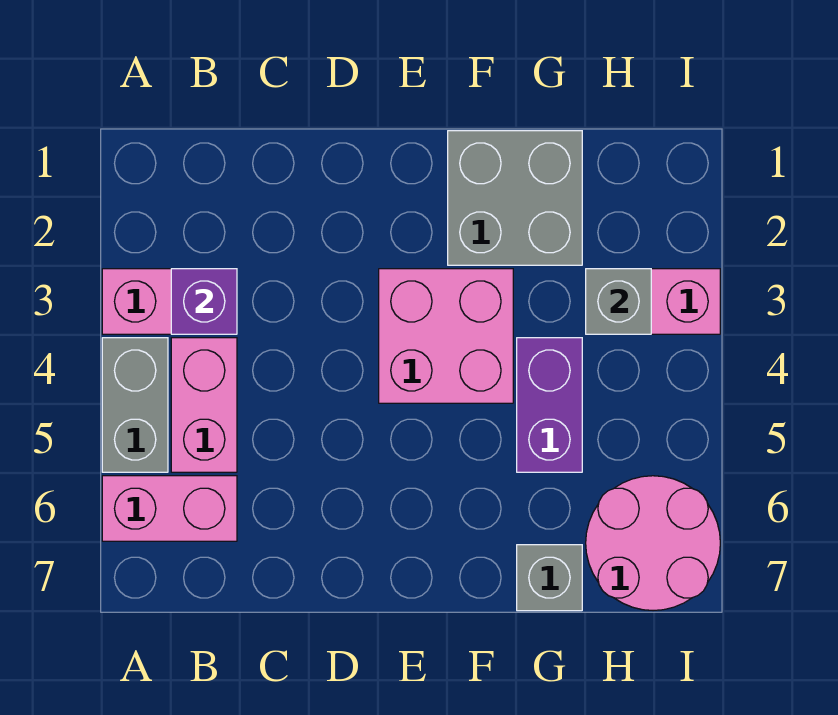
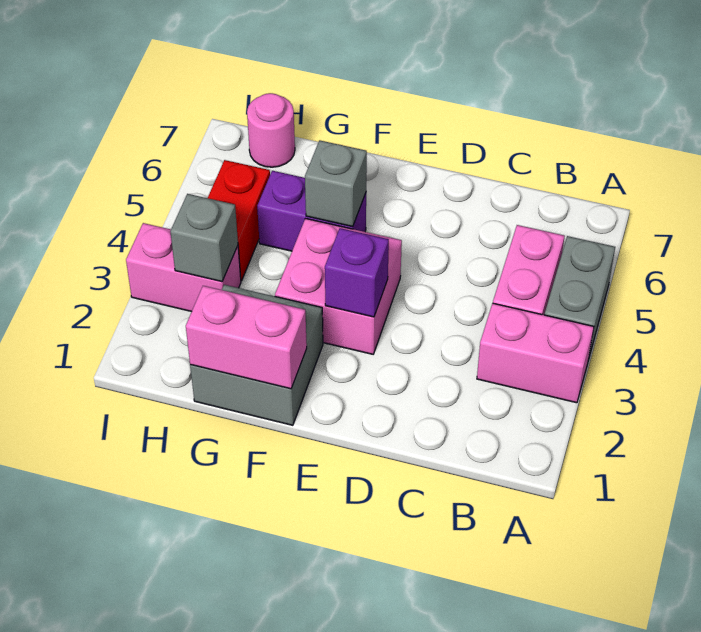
pink 1x2 brick [102,476,237,541] -> pink 1x2 brick moved to [186,286,307,389]
purple 1x1 brick [171,269,237,334] -> purple 1x1 brick moved to [325,228,389,317]
purple 1x2 brick [517,338,582,472] -> purple 1x2 brick turned to [257,171,366,251]
grey 1x1 brick [517,545,582,611] -> grey 1x1 brick moved to [305,140,367,227]
none -> red 1x2 brick [208,160,270,281]
pink 2x2 round brick [586,476,720,611] -> pink 1x1 round brick [247,93,295,167]

